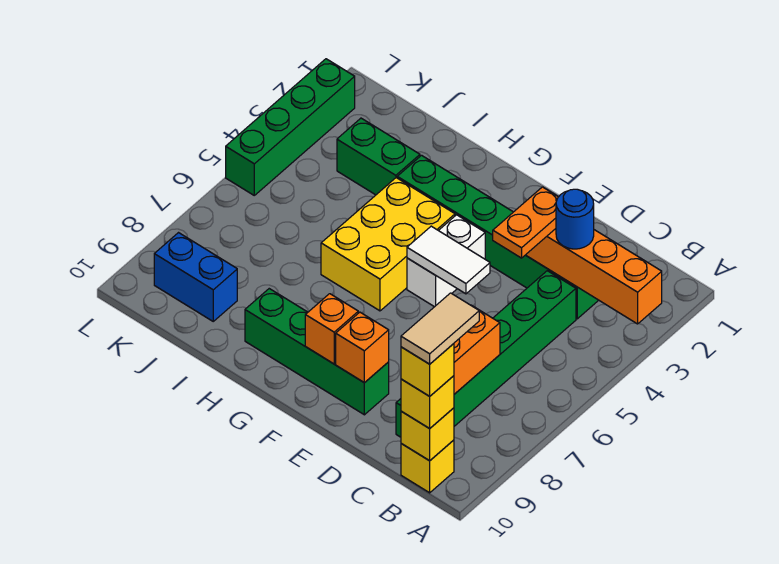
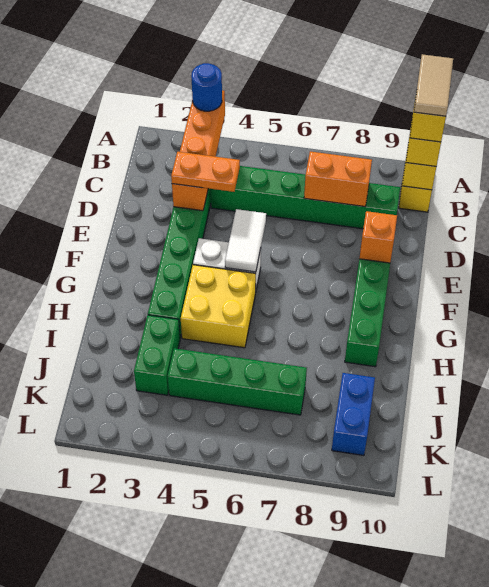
tan 1x2 tile [401,293,479,364] -> tan 1x2 tile turned to [414,54,453,116]
blue 1x1 round brick [556,189,594,249] -> blue 1x1 round brick moved to [191,63,222,111]
orange 1x1 brick [305,294,358,364] -> none
yellow 2x3 brick [321,178,455,311] -> yellow 2x2 brick [181,265,256,348]
green 1x4 brick [226,59,355,195] -> green 1x4 brick moved to [168,348,307,415]

